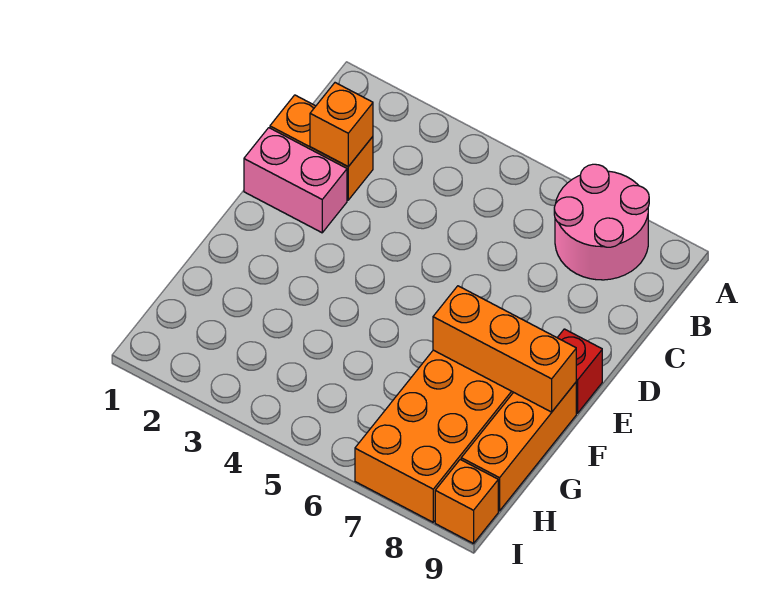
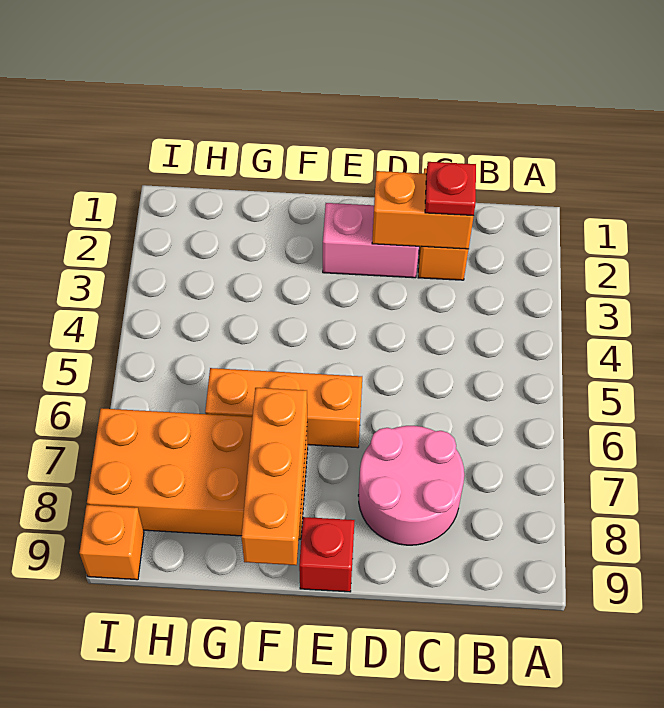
pink 2x2 round brick [554,164,649,280] -> pink 2x2 round brick moved to [358,426,464,545]
orange 1x1 brick [310,83,373,166] -> orange 1x2 brick [372,171,474,249]
none -> red 1x1 plate [425,162,476,216]
pink 1x2 brick [244,128,347,233] -> pink 1x2 brick turned to [323,203,419,278]
orange 1x3 brick [461,383,576,511] -> orange 1x3 brick moved to [205,368,362,448]

